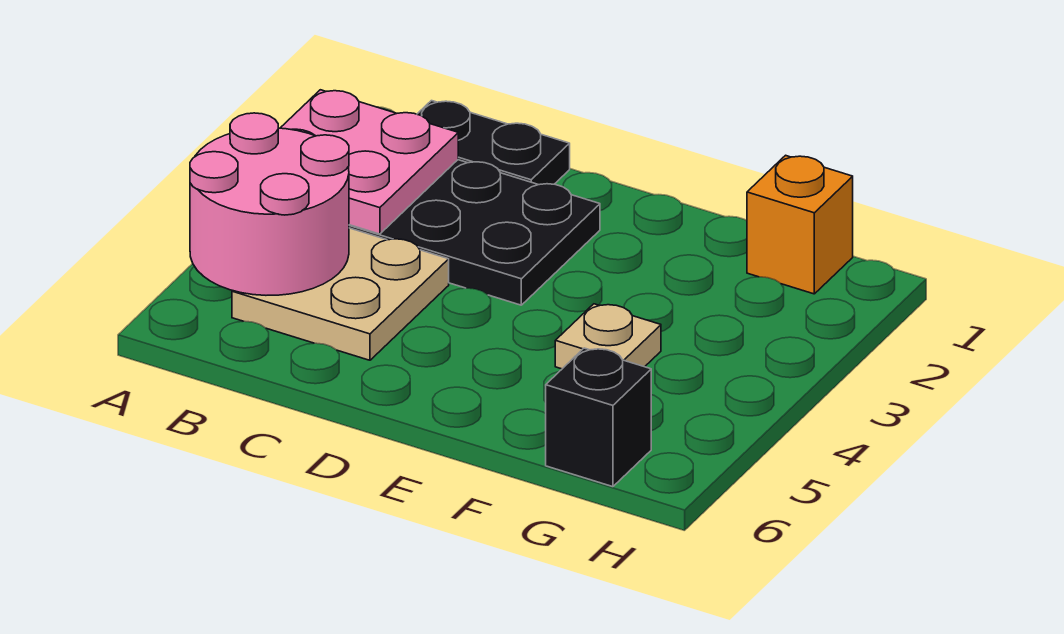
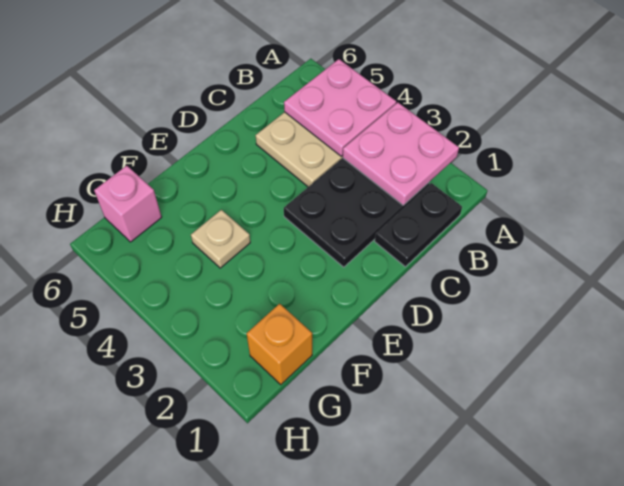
pink 2x2 round brick [190,113,349,295] -> pink 2x2 plate [284,59,396,156]
black 1x1 brick [546,348,651,487] -> pink 1x1 brick [94,166,162,242]

